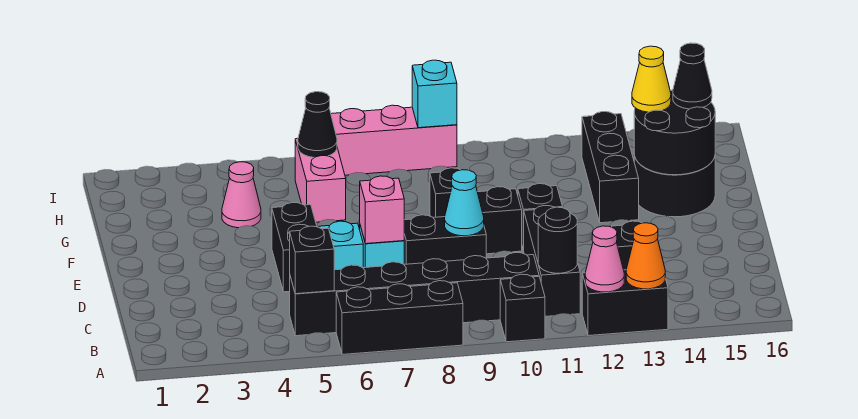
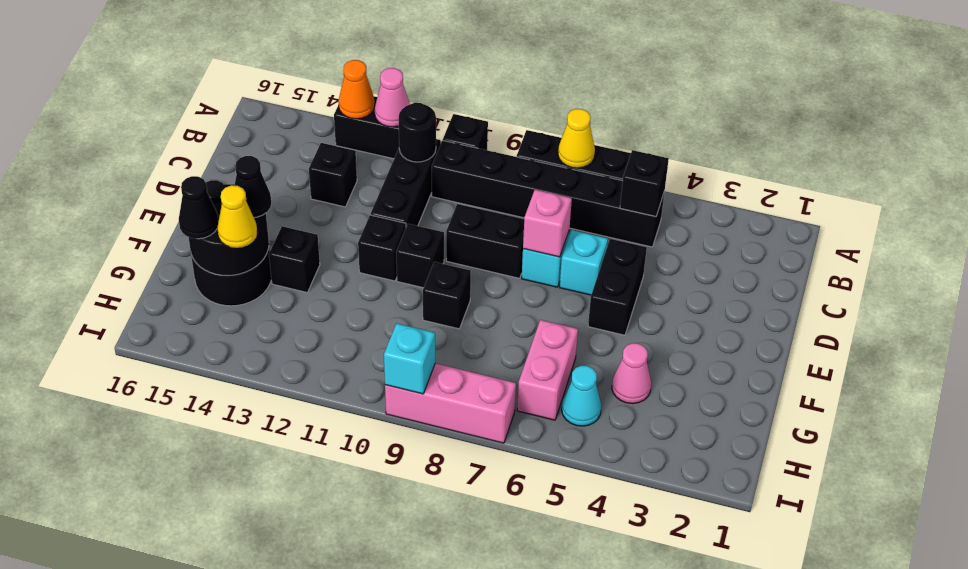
none -> yellow 1x1 cone [558,109,595,168]
cyan 1x1 cone [445,170,484,236] -> cyan 1x1 cone moved to [562,366,601,426]
black 1x3 brick [582,112,639,223] -> black 1x1 brick [269,226,320,292]
black 1x1 cone [298,92,337,158] -> black 1x1 cone moved to [234,156,271,218]

